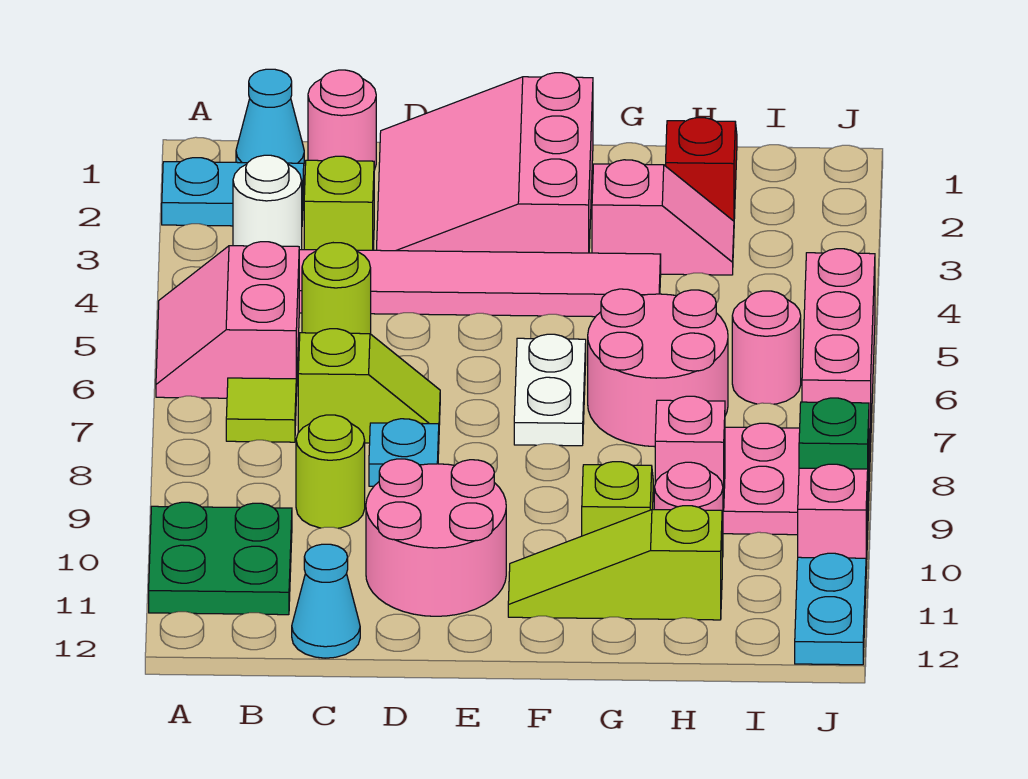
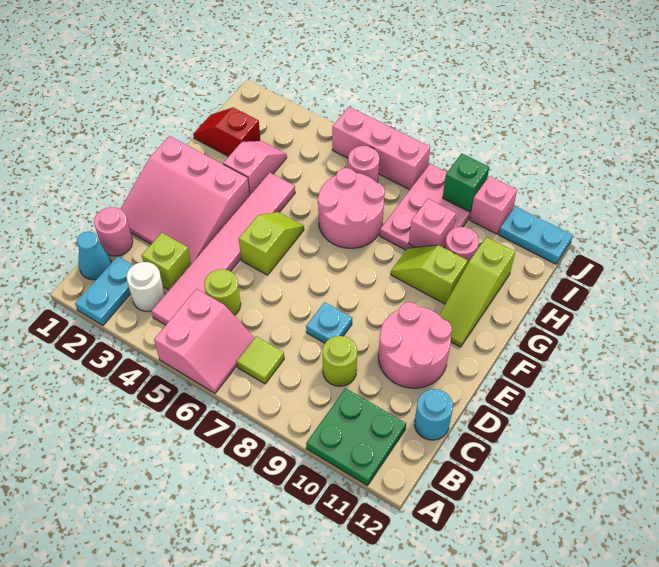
pink 2x2 slope [156,242,299,398] -> pink 2x2 slope turned to [154,289,254,393]
lime 1x2 slope [298,329,440,443] -> lime 1x2 slope moved to [239,212,304,275]
cyan 1x1 cone [292,544,360,658] -> cyan 1x1 round brick [415,389,453,440]
white 1x2 plate [514,334,586,446] -> none

